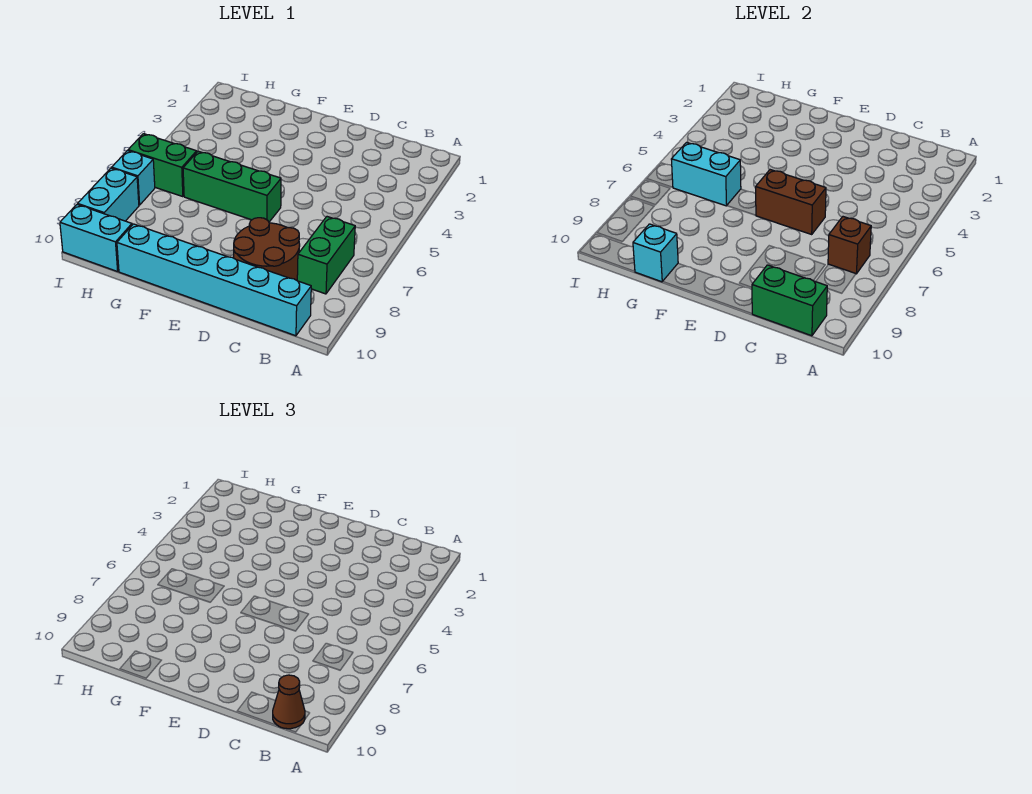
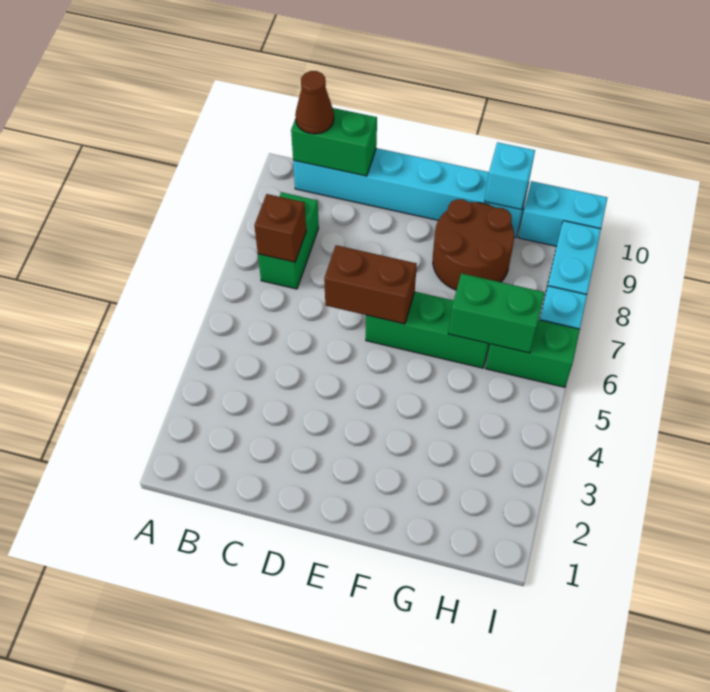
brown 2x2 round brick [234,218,300,280] -> brown 2x2 round brick moved to [433,199,514,290]
cyan 1x2 brick [671,142,741,206] -> green 1x2 brick [448,273,545,353]

